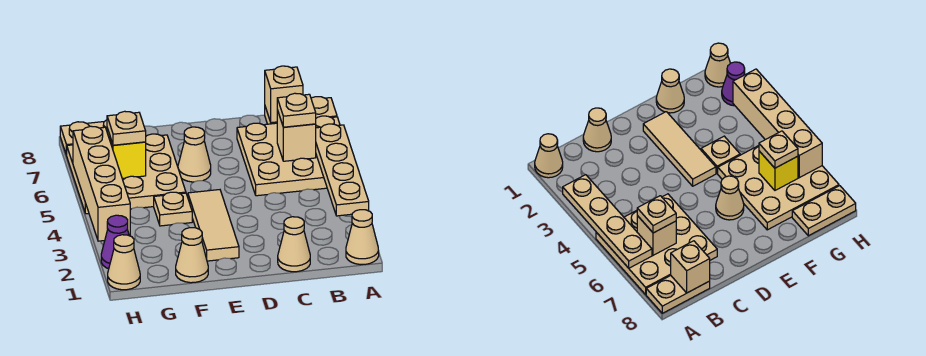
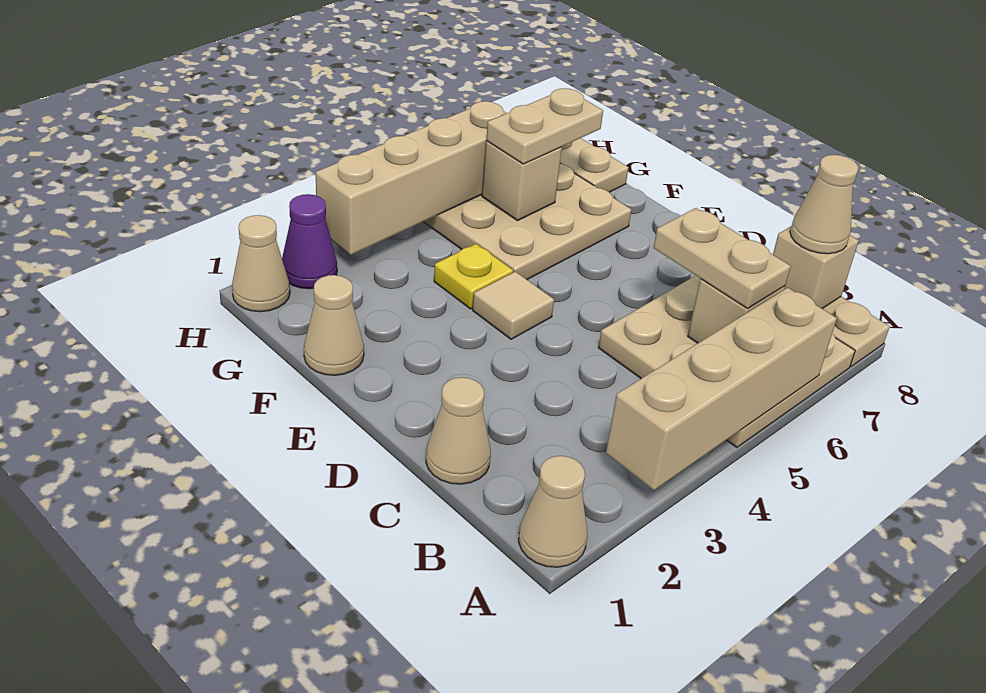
tan 1x4 plate [316,124,369,216] -> tan 1x4 brick [606,288,837,490]
tan 1x1 plate [277,93,316,127] -> tan 1x2 plate [653,208,791,309]
tan 1x3 tile [188,190,239,261] -> tan 1x1 tile [473,272,554,339]
tan 1x1 cone [178,127,211,182] -> tan 1x1 cone moved to [790,155,858,254]
tan 1x1 plate [154,192,192,226] -> yellow 1x1 plate [434,244,513,309]
yellow 1x1 brick [107,128,146,178] -> tan 1x1 brick [482,141,562,221]
tan 1x1 plate [107,111,146,145] -> tan 1x2 plate [486,88,603,164]

